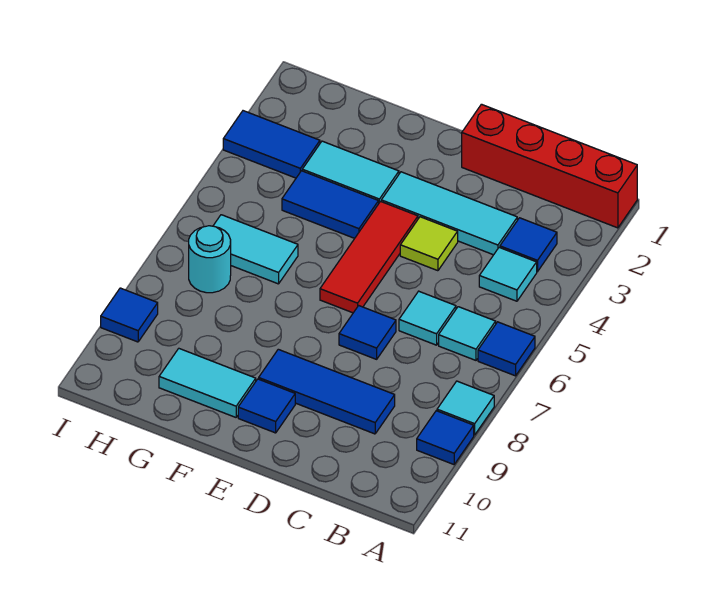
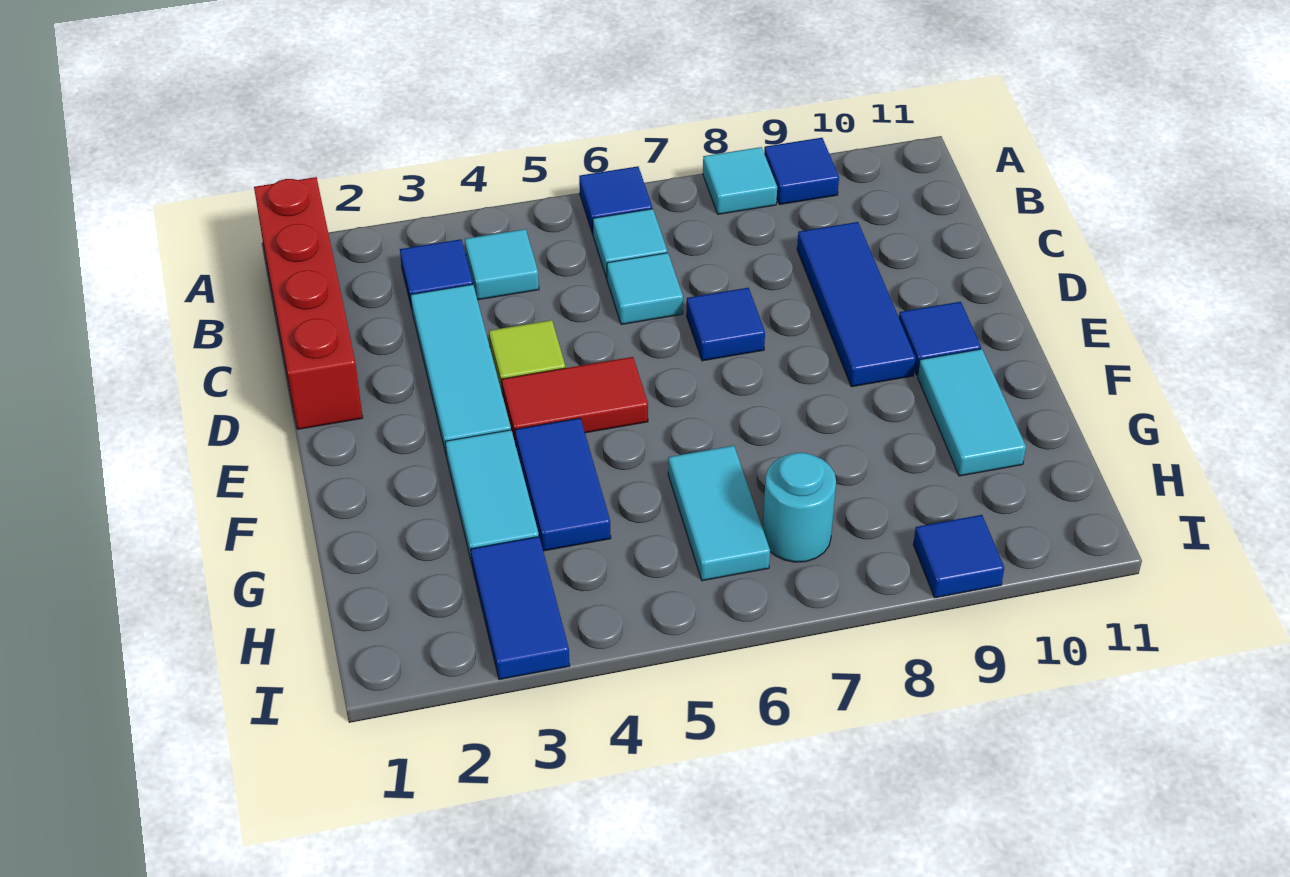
red 1x3 tile [320,201,418,313] -> red 1x2 tile [502,357,648,445]

